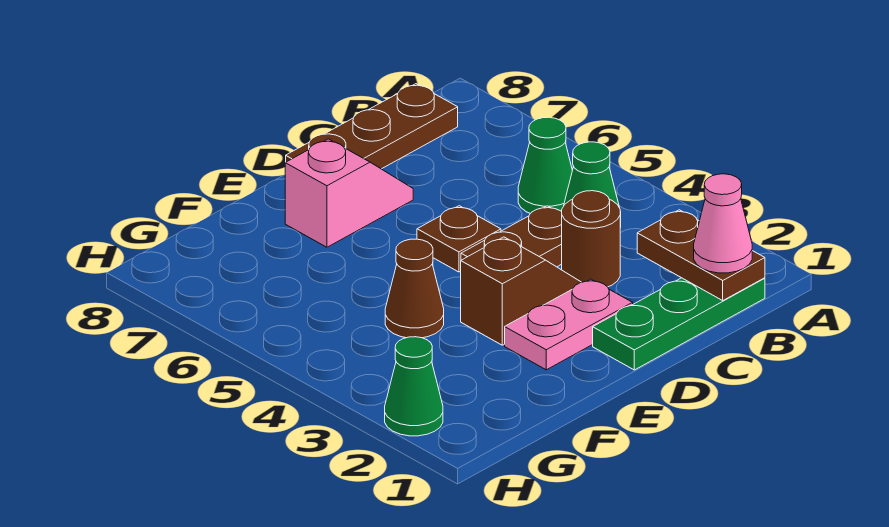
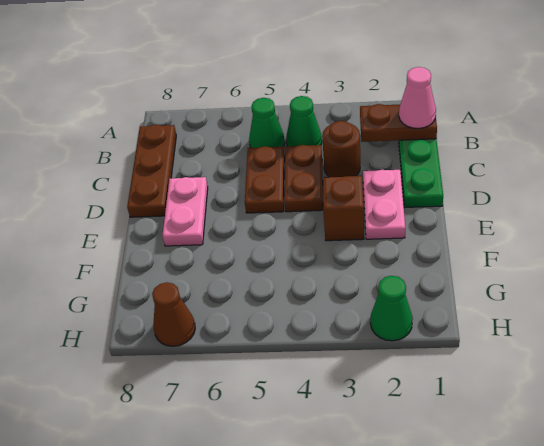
brown 1x1 plate [417,206,501,272] -> brown 1x2 plate [245,146,285,213]
pink 1x2 slope [285,139,413,247] -> pink 1x2 plate [162,177,208,246]
brown 1x1 cone [385,239,444,338] -> brown 1x1 cone moved to [152,282,195,346]

